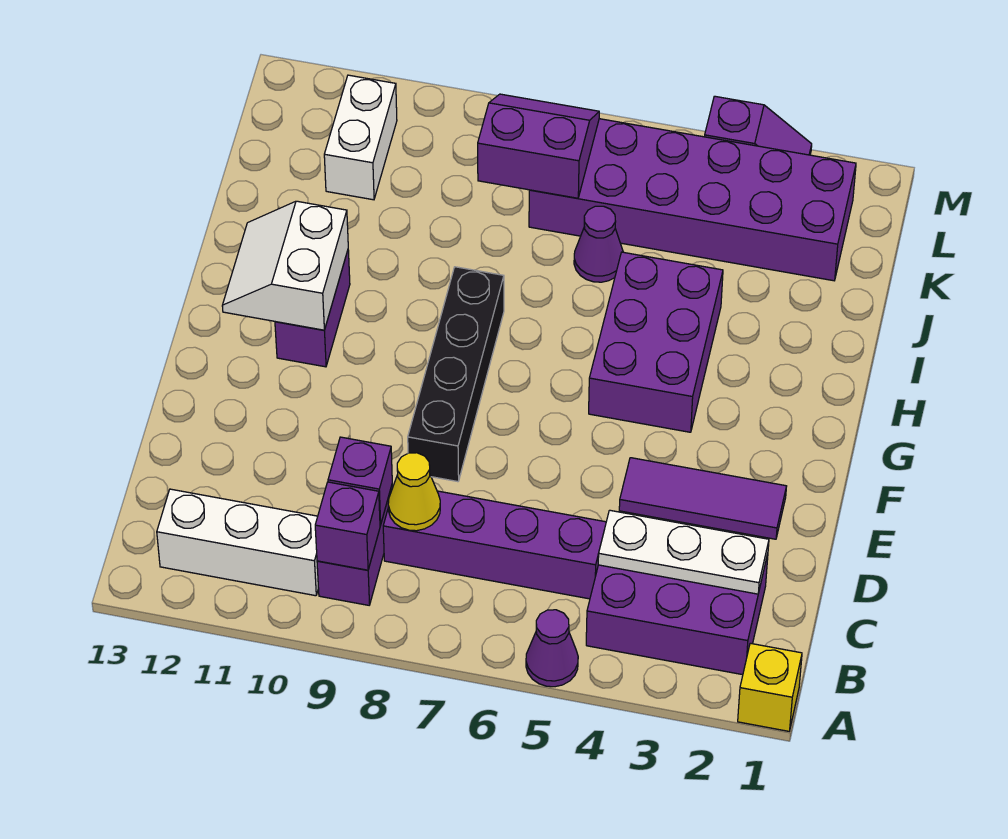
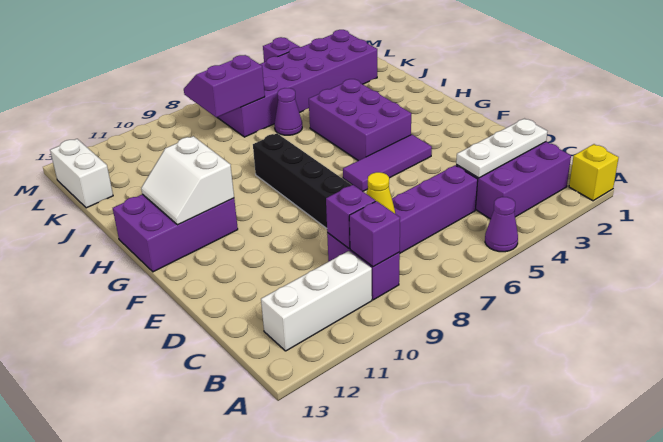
purple 1x3 tile [619,458,787,539] -> purple 1x3 tile moved to [343,135,432,191]
purple 1x2 brick [275,250,350,367] -> purple 2x3 brick [113,194,238,272]
white 1x2 brick [324,75,397,200] -> white 1x2 brick moved to [50,139,113,208]

